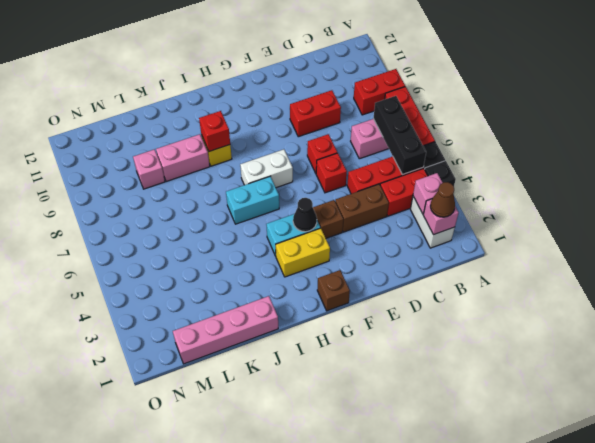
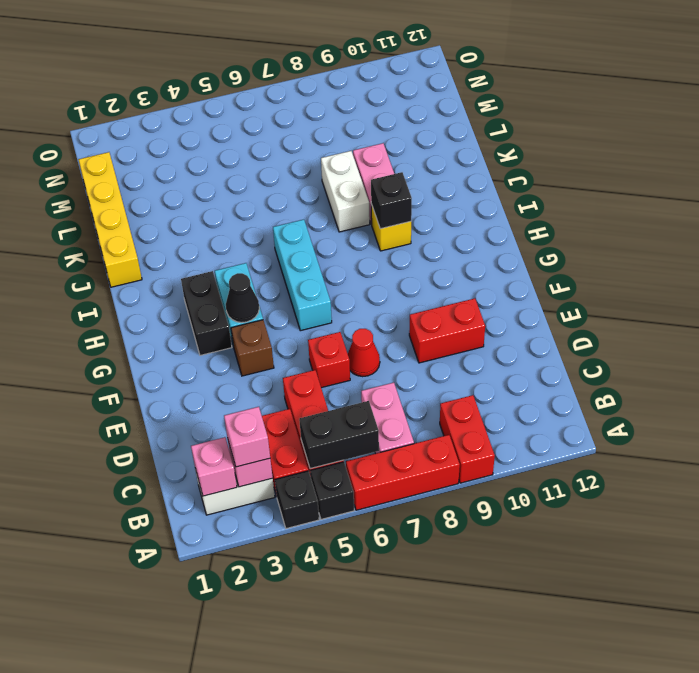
brown 1x1 cone [430,182,455,217] -> none
black 1x3 brick [373,96,426,175] -> black 1x2 brick [299,401,379,469]
brown 1x2 brick [335,184,389,232] -> none
red 1x2 brick [290,90,341,137] -> red 1x2 brick turned to [409,298,485,363]
red 1x1 brick [307,134,337,173] -> red 1x1 cone [348,329,380,377]
brown 1x1 brick [317,270,350,311] -> none
yellow 1x2 brick [276,228,330,277] -> black 1x2 brick [181,271,232,355]
white 1x2 brick [240,149,293,188] -> white 1x2 brick moved to [321,151,370,232]
cyan 1x2 brick [226,176,279,224] -> cyan 1x3 brick [273,219,332,331]
red 1x1 brick [199,111,230,151] -> black 1x1 brick [371,172,412,229]
pink 1x4 brick [173,296,278,364] -> yellow 1x4 brick [79,152,142,287]
pink 1x1 brick [133,149,165,189] -> pink 1x1 brick moved to [224,407,270,467]

